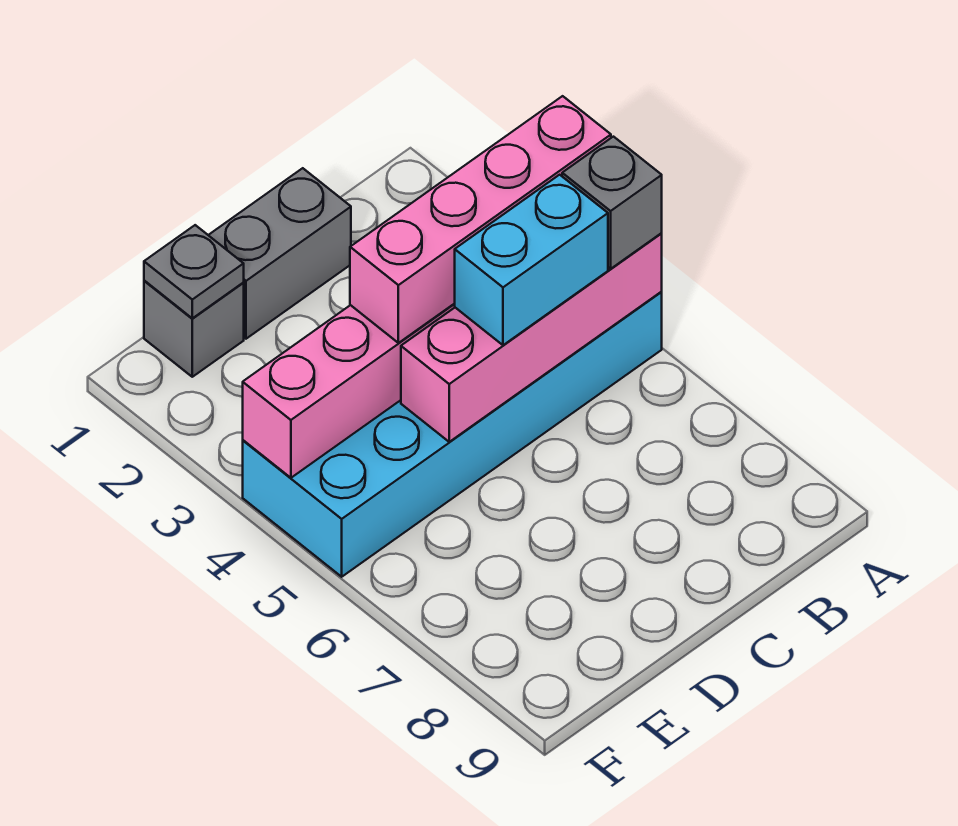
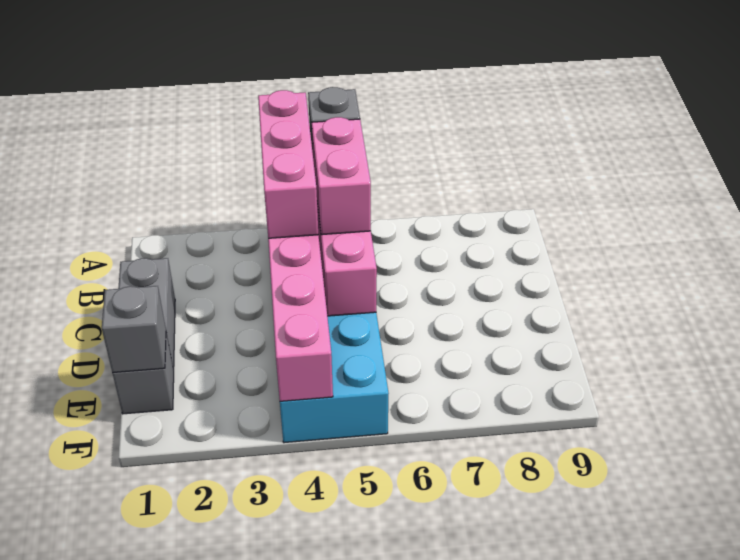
pink 1x4 brick [350,96,611,343] -> pink 1x3 brick [258,90,318,238]
cyan 1x2 brick [455,175,608,345] -> pink 1x2 brick [312,117,371,235]
grey 1x1 plate [144,225,244,318] -> grey 1x1 brick [102,286,166,373]

